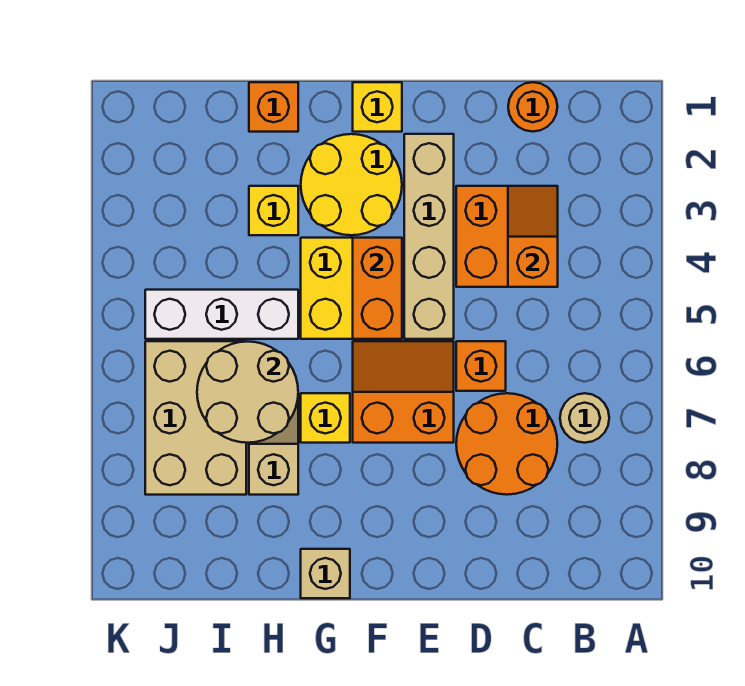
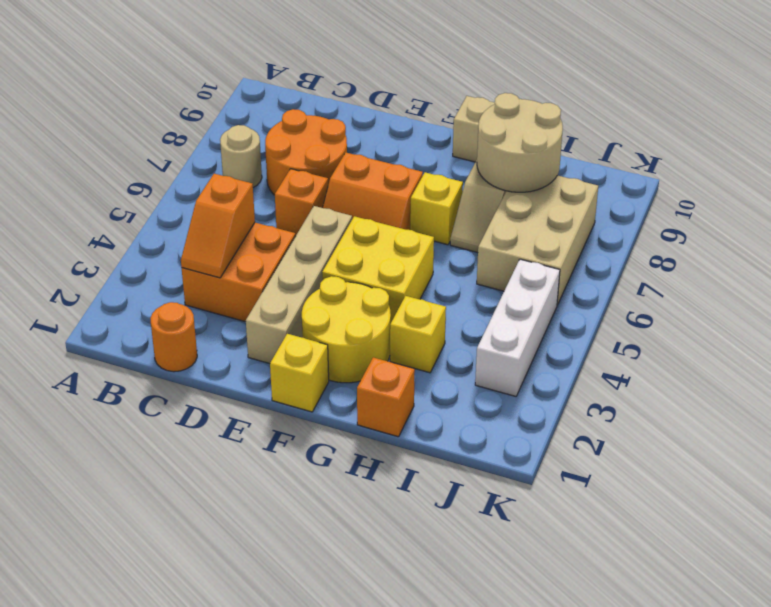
orange 1x2 brick [353,238,402,339] -> none
white 1x3 brick [145,290,298,339] -> white 1x3 brick turned to [475,259,560,396]
tan 2x2 round brick [197,342,298,443] -> tan 2x2 round brick moved to [477,93,563,192]

